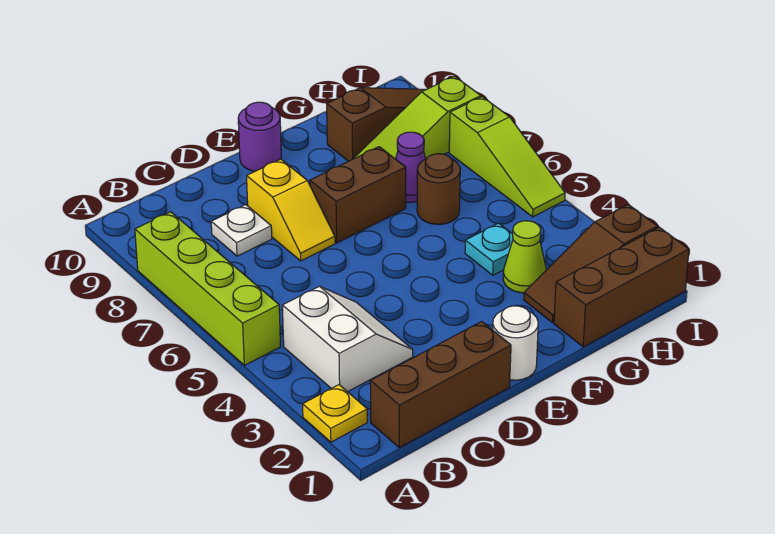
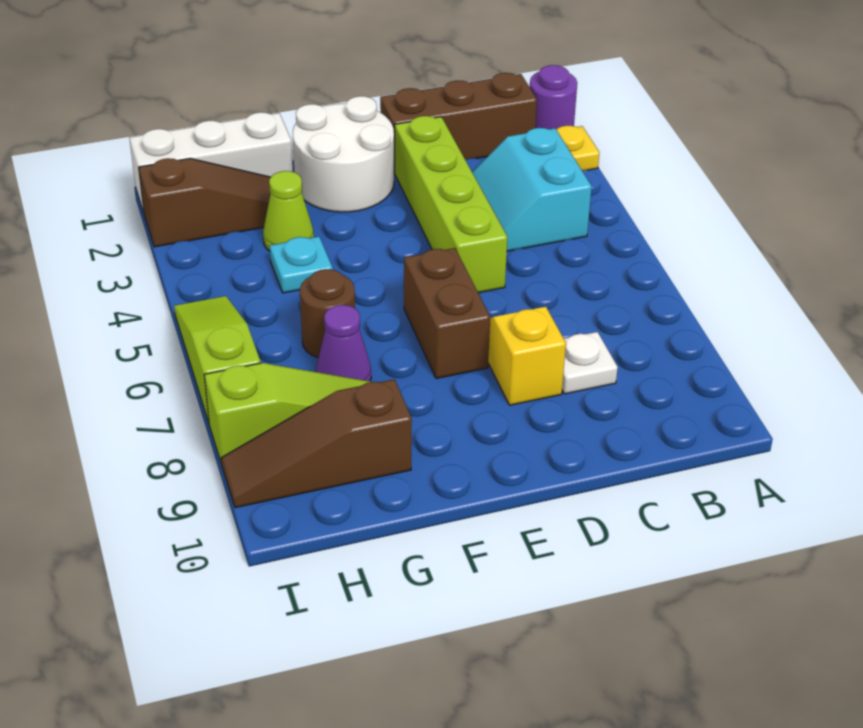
lime 1x4 brick [135,212,281,365] -> lime 1x4 brick moved to [395,116,507,293]
white 2x2 slope [282,286,413,392] -> cyan 2x2 slope [472,128,592,251]
white 1x1 round brick [493,306,538,380] -> white 2x2 round brick [293,96,394,212]
brown 1x2 brick [310,147,406,243] -> brown 1x2 brick turned to [404,248,490,379]
purple 1x1 round brick [238,102,281,171] -> purple 1x1 round brick moved to [530,65,577,129]
brown 1x3 brick [554,227,689,347] -> white 1x3 brick [129,112,293,216]

